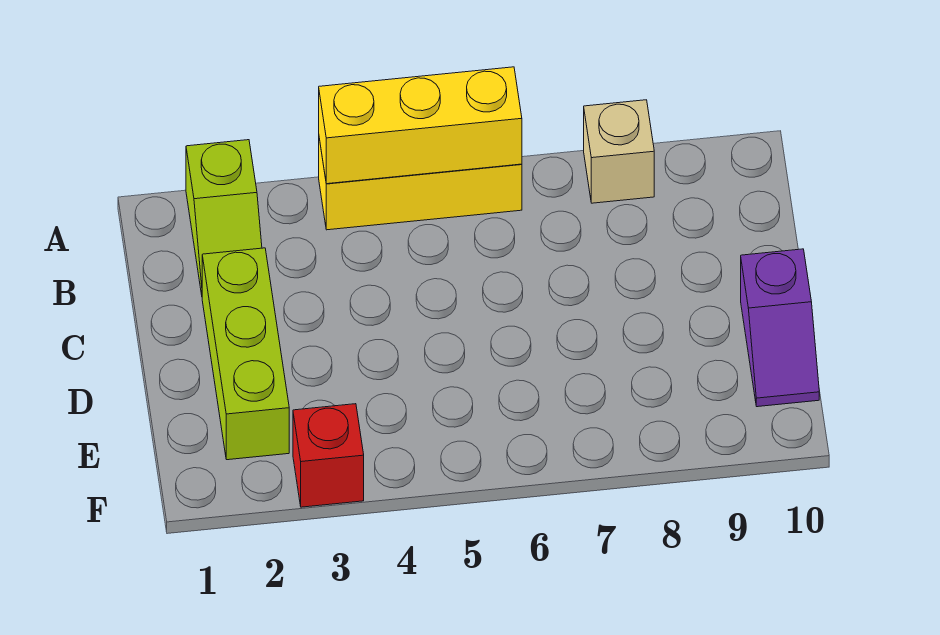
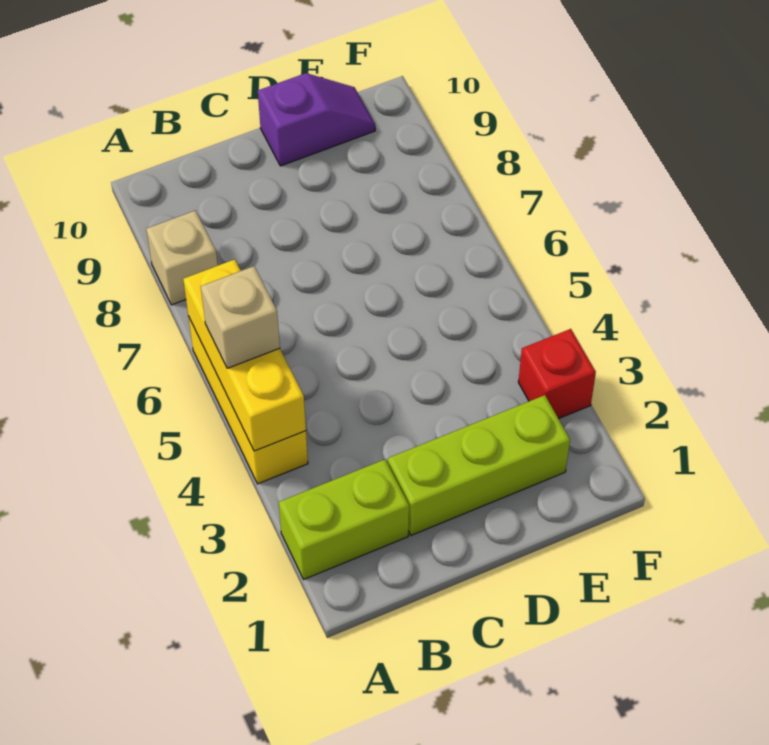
lime 1x2 slope [186,140,262,295] -> lime 1x2 brick [279,459,409,579]
none -> tan 1x1 brick [201,266,280,368]

